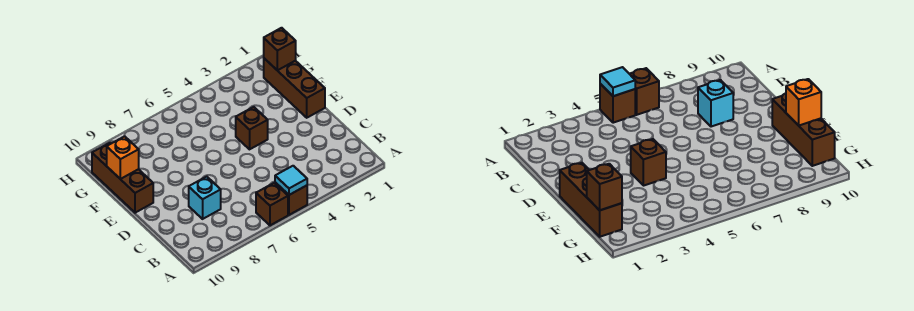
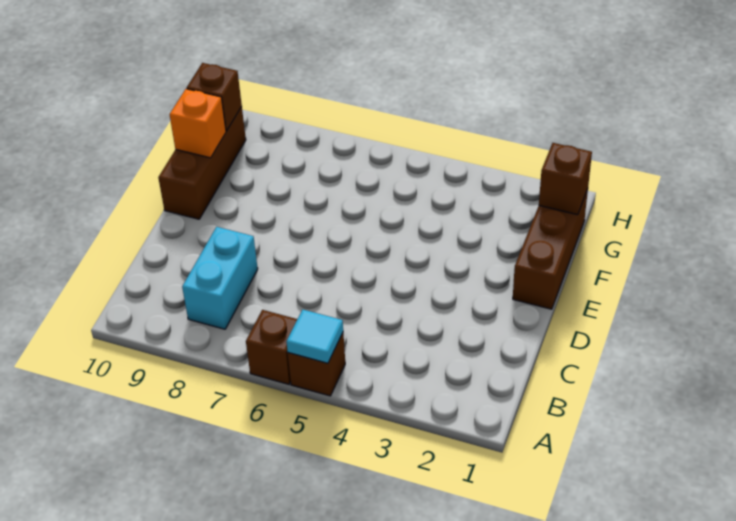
cyan 1x1 brick [189,176,221,219] -> cyan 1x2 brick [182,227,258,329]
brown 1x1 brick [236,107,268,149] -> brown 1x1 brick moved to [187,63,242,131]

